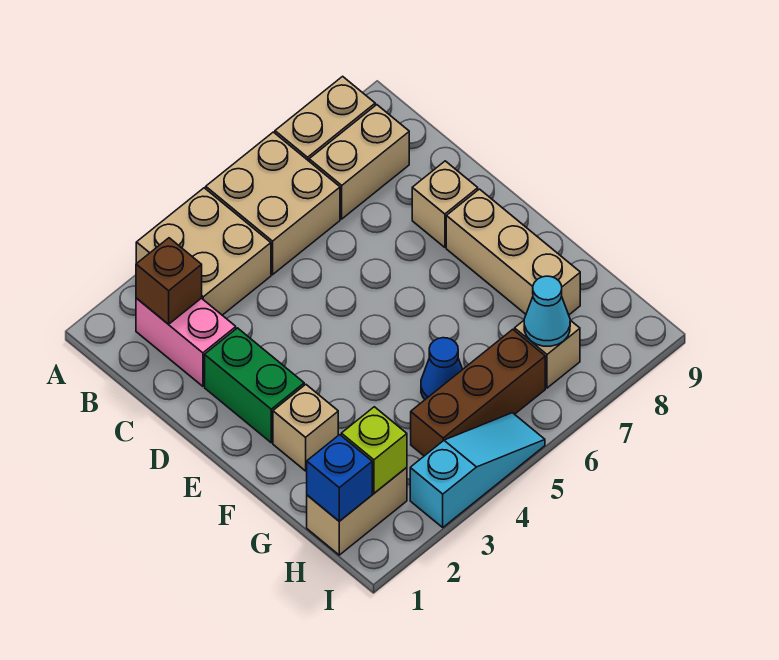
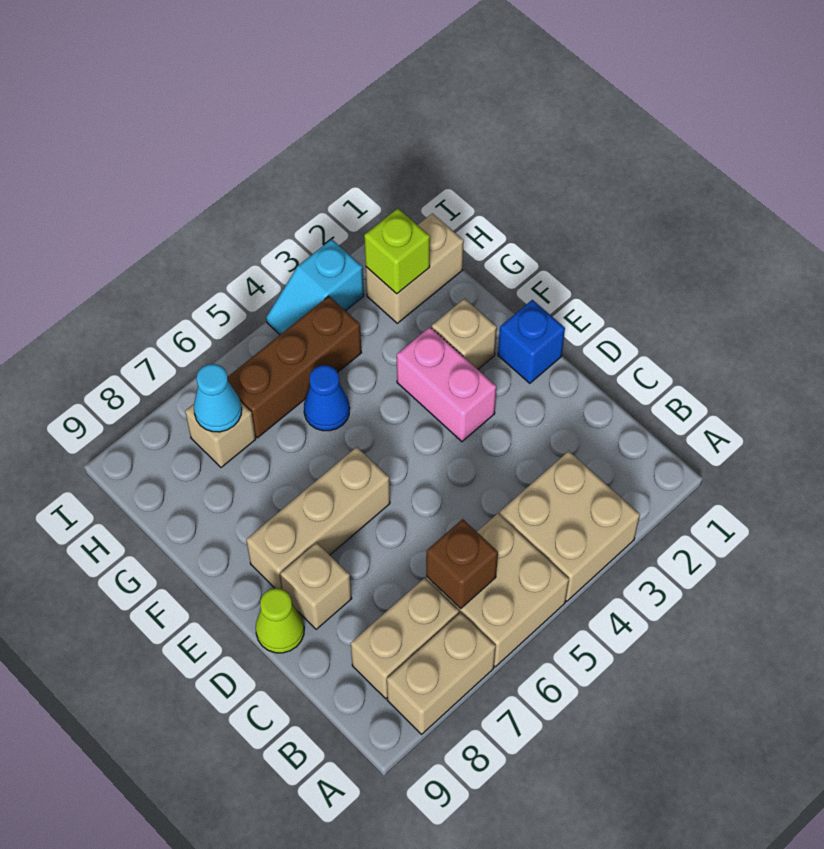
pink 1x2 brick [136,298,236,386] -> pink 1x2 brick moved to [397,327,496,442]
brown 1x1 brick [136,238,202,324] -> brown 1x1 brick moved to [426,519,498,609]
green 1x2 brick [205,328,304,443] -> none
none -> lime 1x1 cone [256,588,304,653]
tan 1x3 brick [446,189,580,315] -> tan 1x3 brick turned to [246,447,390,590]
blue 1x1 brick [307,435,372,521] -> blue 1x1 brick moved to [498,300,565,383]
cyan 1x3 slope [410,413,545,527] -> cyan 1x2 slope [266,239,364,335]

